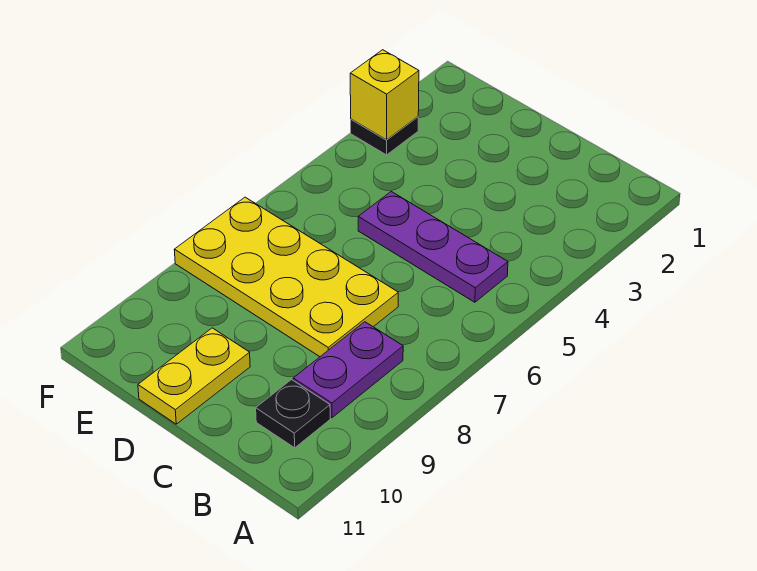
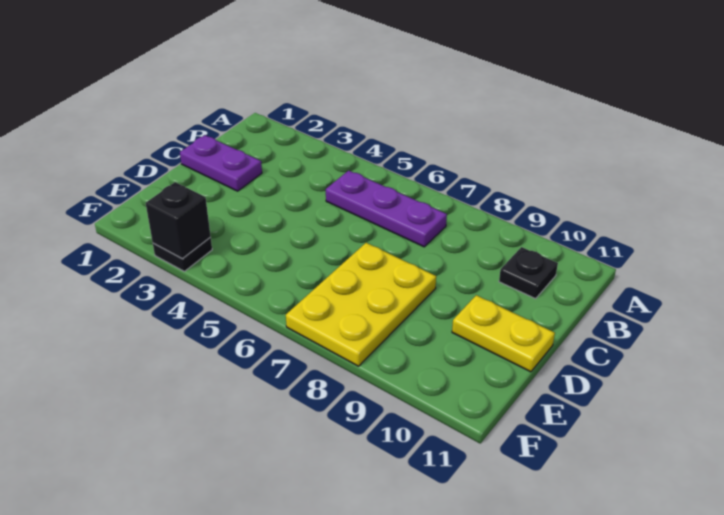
purple 1x3 plate [358,192,508,302] -> purple 1x3 plate turned to [326,171,447,247]
purple 1x2 plate [293,322,403,418] -> purple 1x2 plate moved to [180,135,262,191]
yellow 2x4 plate [174,197,398,357] -> yellow 2x3 plate [286,243,436,366]
yellow 1x1 brick [350,50,419,140] -> black 1x1 brick [146,182,211,258]

